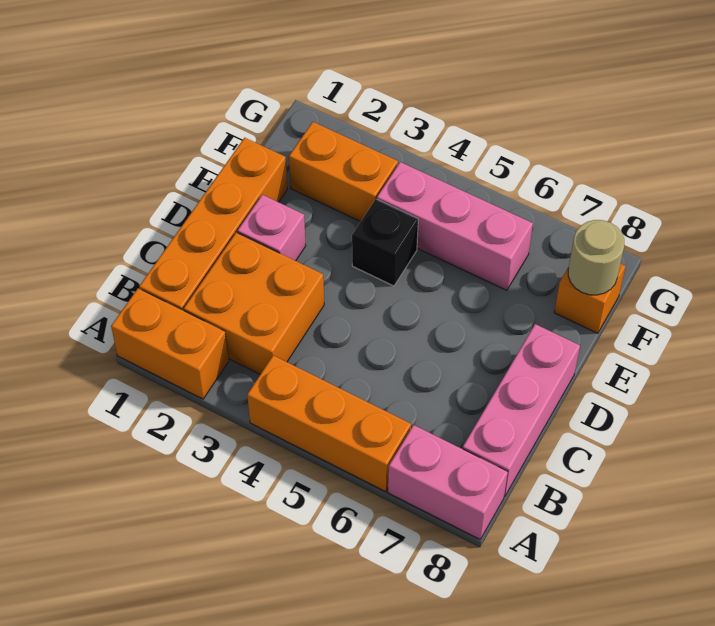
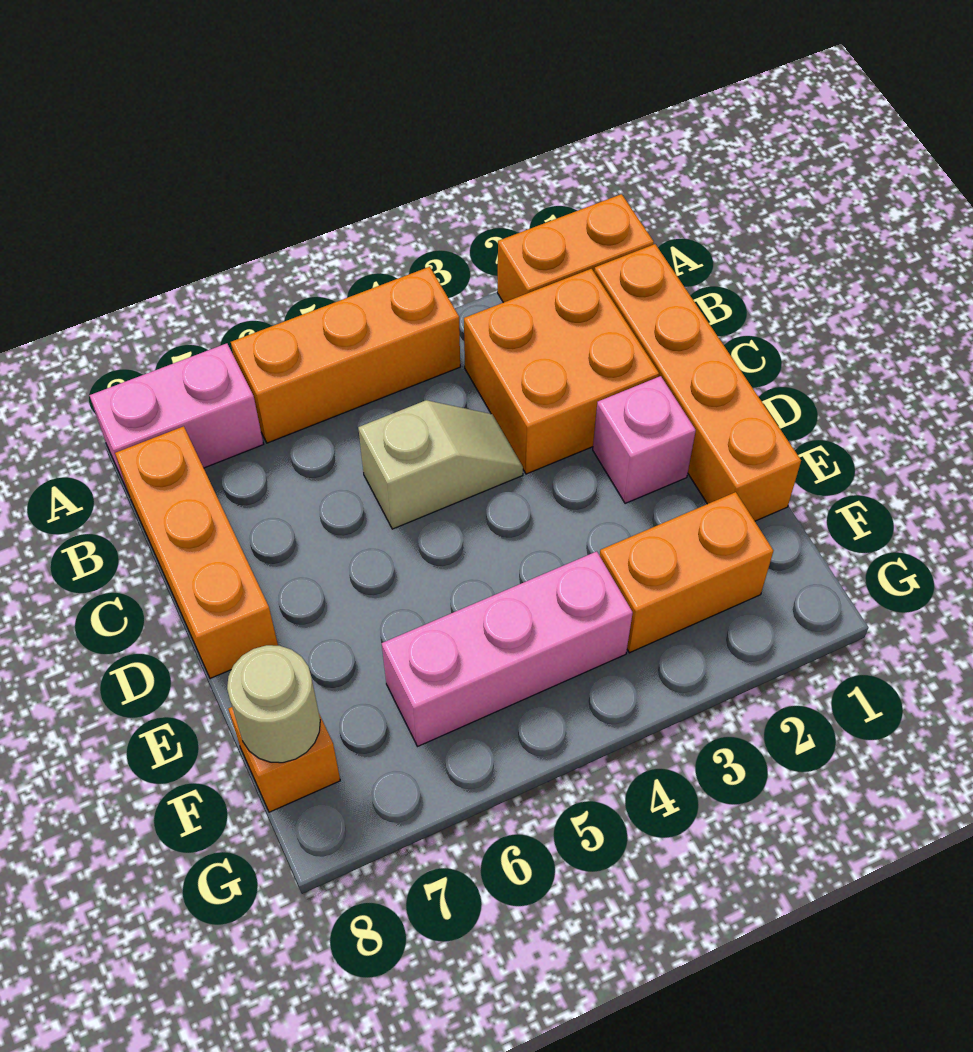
pink 1x3 brick [463,324,580,496] -> orange 1x3 brick [115,426,278,679]
none -> tan 1x2 slope [358,400,523,529]
black 1x1 brick [352,199,418,286] -> none

